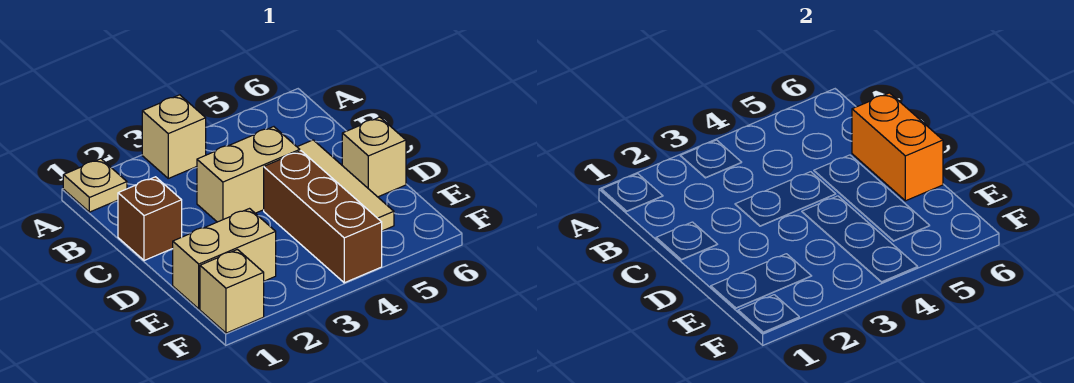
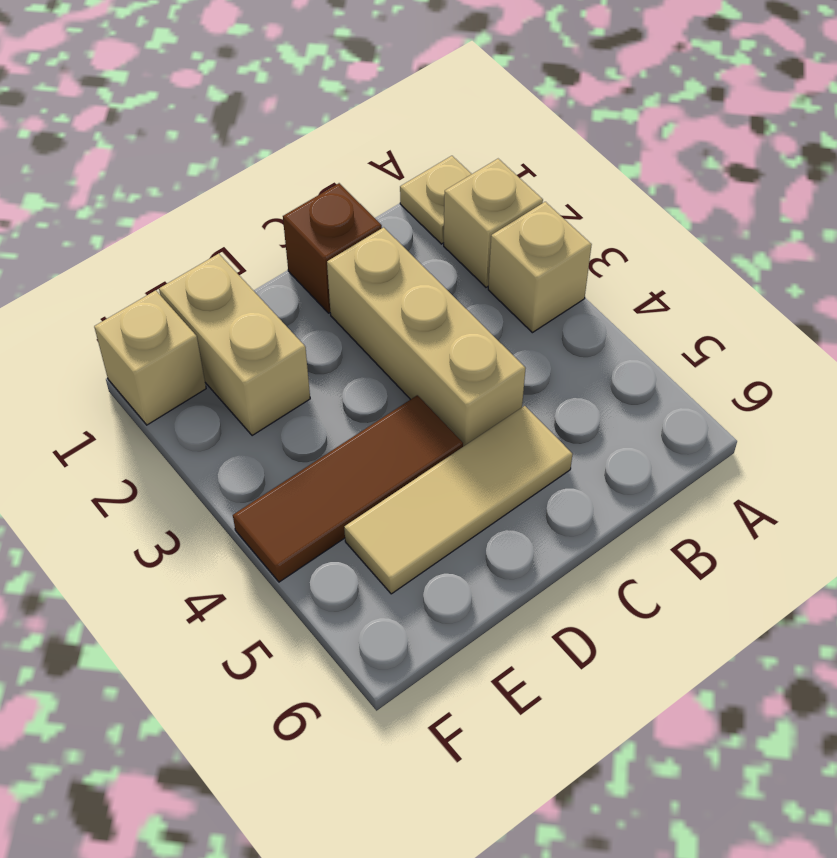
tan 1x2 brick [197,127,300,222] -> tan 1x3 brick [327,227,525,447]
orange 1x2 brick [852,93,943,201] -> none
brown 1x3 brick [264,151,382,283] -> brown 1x3 tile [233,395,463,582]
tan 1x1 brick [342,117,406,197] -> tan 1x1 brick moved to [444,159,543,287]

